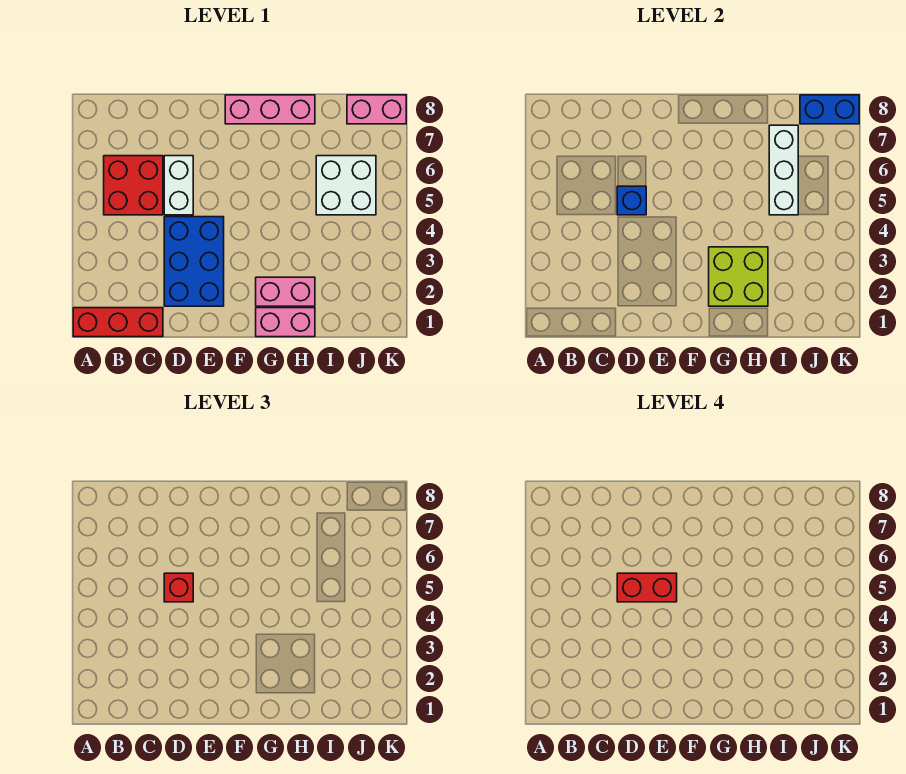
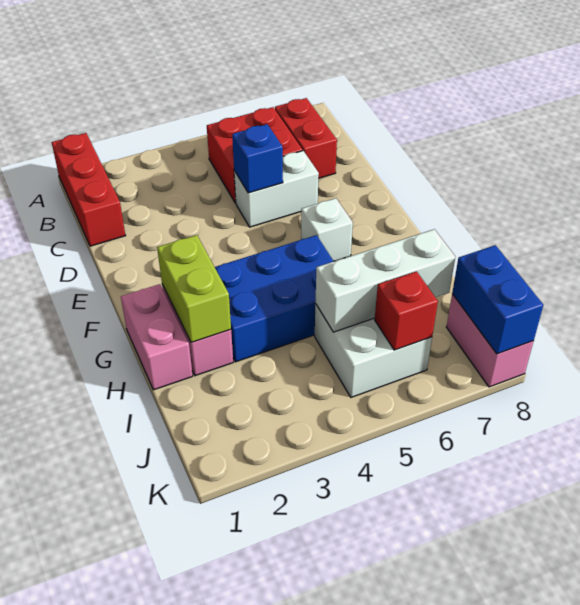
blue 2x3 brick [164,217,224,306] -> blue 2x3 brick moved to [215,235,334,362]
red 1x1 brick [164,573,193,602] -> red 1x1 brick moved to [375,271,438,350]
red 1x2 brick [617,573,677,602] -> red 1x2 brick moved to [275,98,337,179]
none -> white 1x1 brick [301,198,353,261]
pink 1x3 brick [225,95,315,124] -> none
lime 2x2 brick [709,247,768,306] -> lime 1x2 brick [157,235,231,343]

